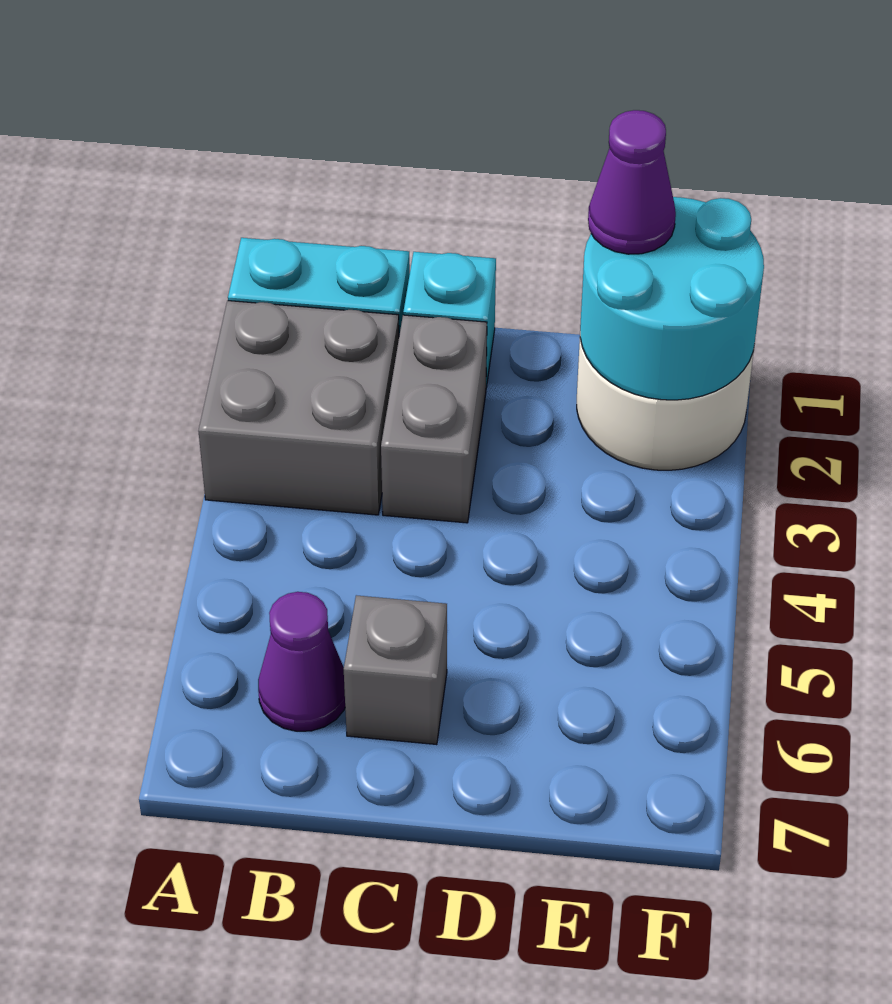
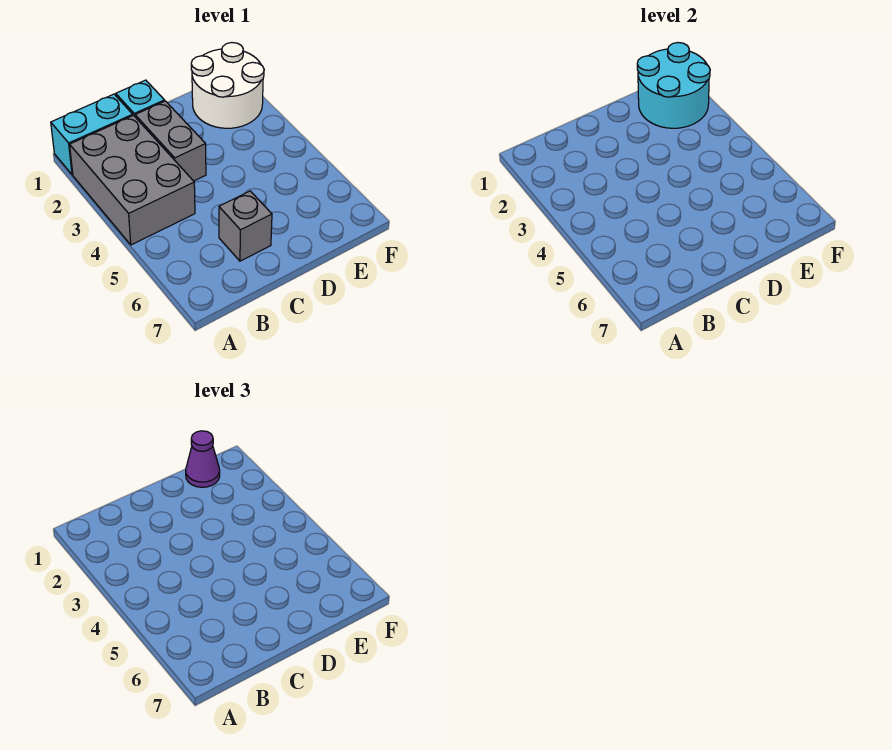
grey 2x2 brick [198,301,399,515] -> grey 2x3 brick [70,116,195,245]
purple 1x1 cone [258,592,345,731] -> none

